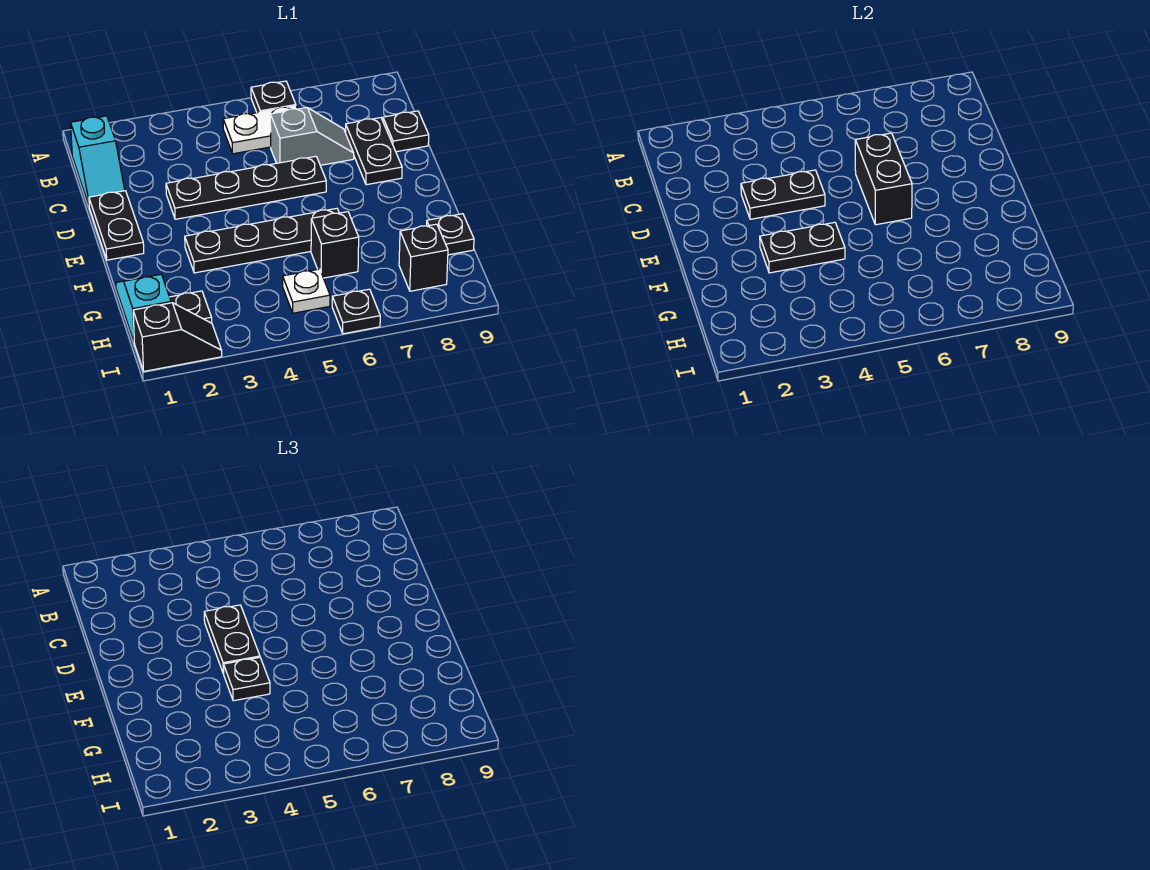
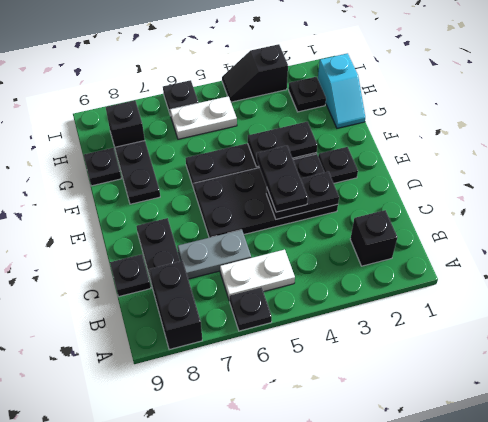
cyan 1x2 slope [71,116,125,205] -> none
grey 1x2 slope [270,108,354,165] -> grey 1x2 plate [178,230,251,279]
black 1x2 plate [89,191,144,260] -> black 1x2 plate moved to [115,141,160,204]
black 1x4 plate [166,156,326,219] -> black 2x4 plate [194,154,338,238]
black 1x2 brick [855,133,912,225] -> black 1x2 brick moved to [149,261,202,350]
black 1x1 plate [224,657,270,701] -> black 1x1 plate moved to [318,147,358,183]
black 1x1 brick [311,212,359,278] -> black 1x1 brick moved to [350,210,397,266]
white 1x1 plate [283,269,330,313] -> white 1x2 plate [170,96,237,139]
black 1x2 slope [133,303,222,371] -> black 1x2 slope moved to [222,44,288,102]

